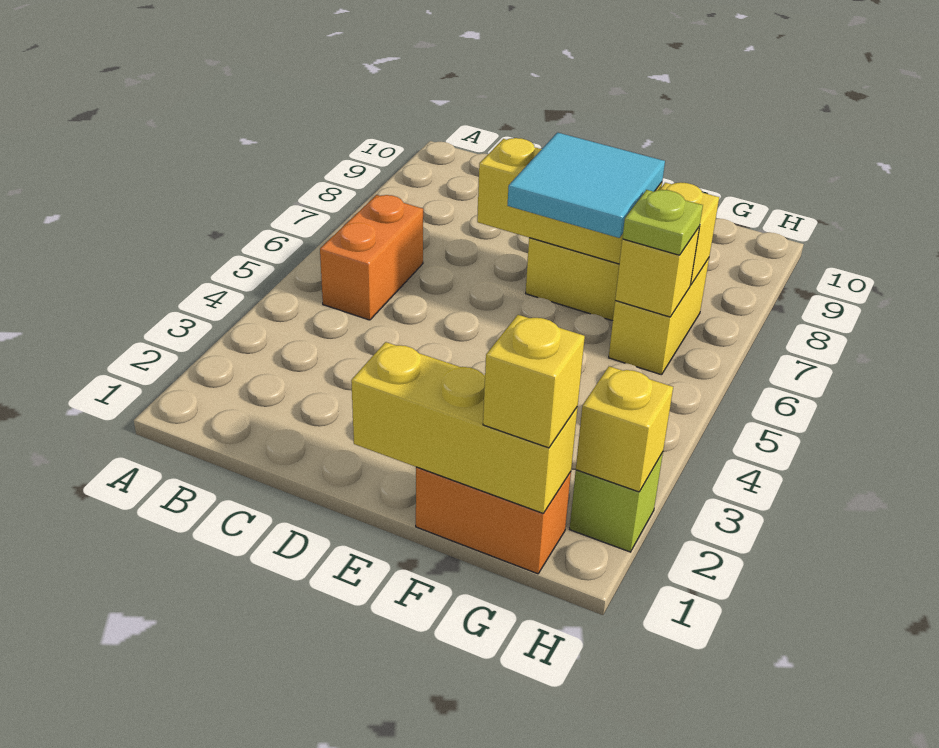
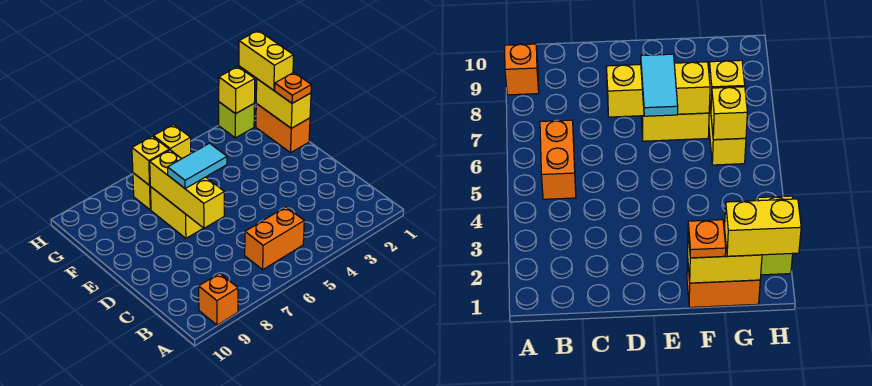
none -> orange 1x1 brick [199,273,238,325]
yellow 1x3 brick [351,342,578,513] -> yellow 1x2 brick [256,79,311,128]
cyan 2x2 tile [508,133,665,238] -> cyan 1x2 tile [168,143,227,188]
none -> orange 1x1 plate [275,73,311,103]
yellow 1x1 brick [483,315,585,448] -> yellow 1x2 brick [239,31,294,90]
lime 1x1 plate [622,190,703,255] -> none

